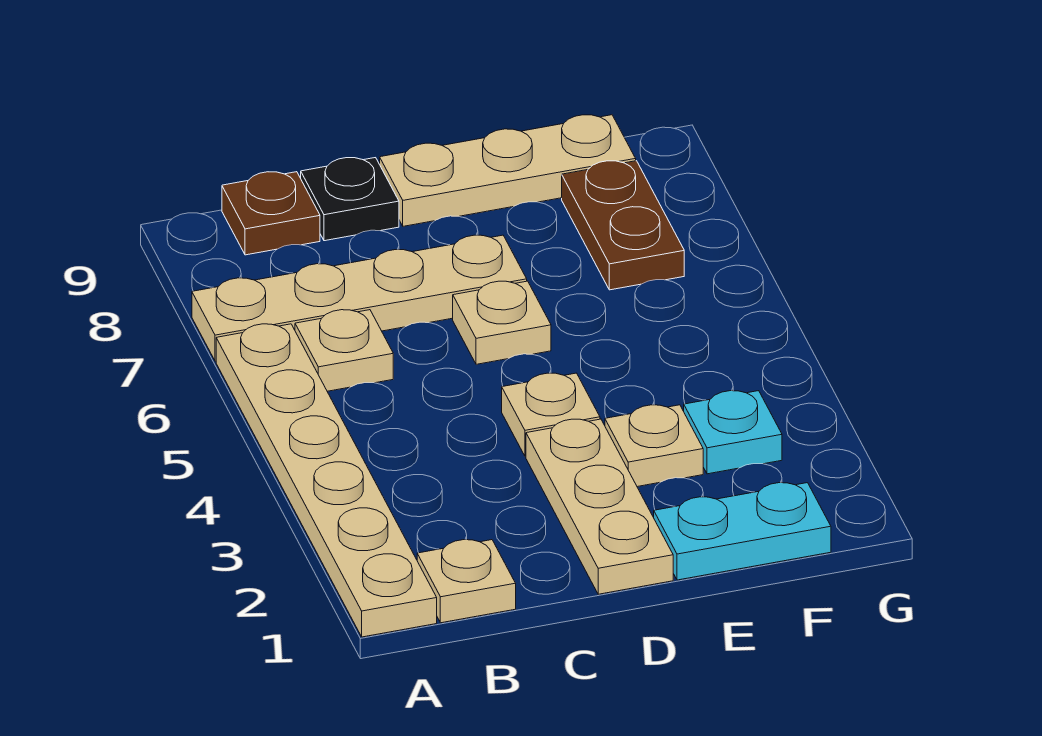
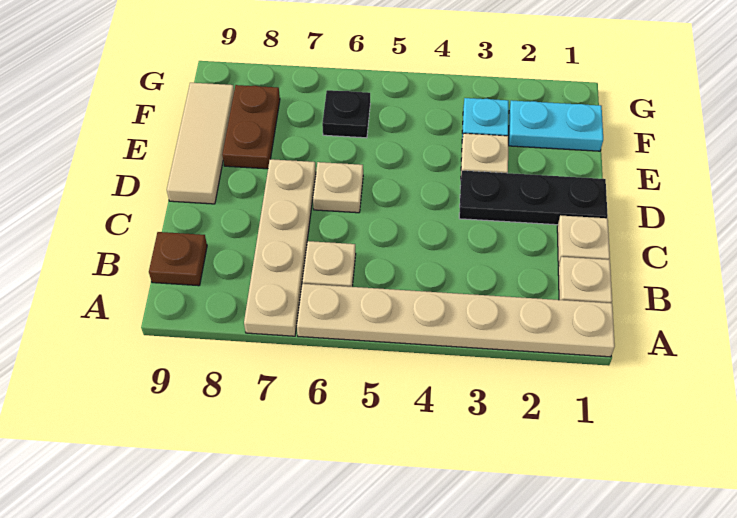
black 1x1 plate [301,158,399,241] -> black 1x1 plate moved to [322,90,370,138]
tan 1x3 plate [526,419,673,594] -> black 1x3 plate [459,171,608,225]
tan 1x1 plate [502,373,600,456] -> tan 1x1 plate moved to [557,215,610,266]
tan 1x3 plate [380,115,636,226] -> tan 1x3 tile [167,83,234,204]
cyan 1x2 plate [654,483,831,580] -> cyan 1x2 plate turned to [509,100,603,151]
brown 1x2 plate [562,161,684,290] -> brown 1x2 plate turned to [222,85,280,169]

